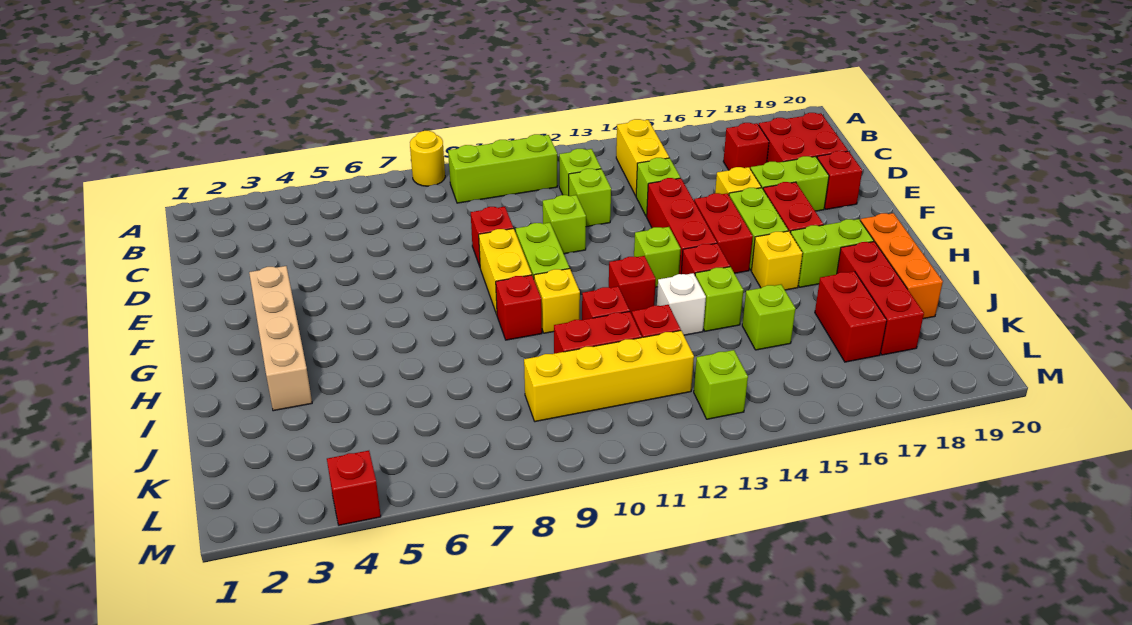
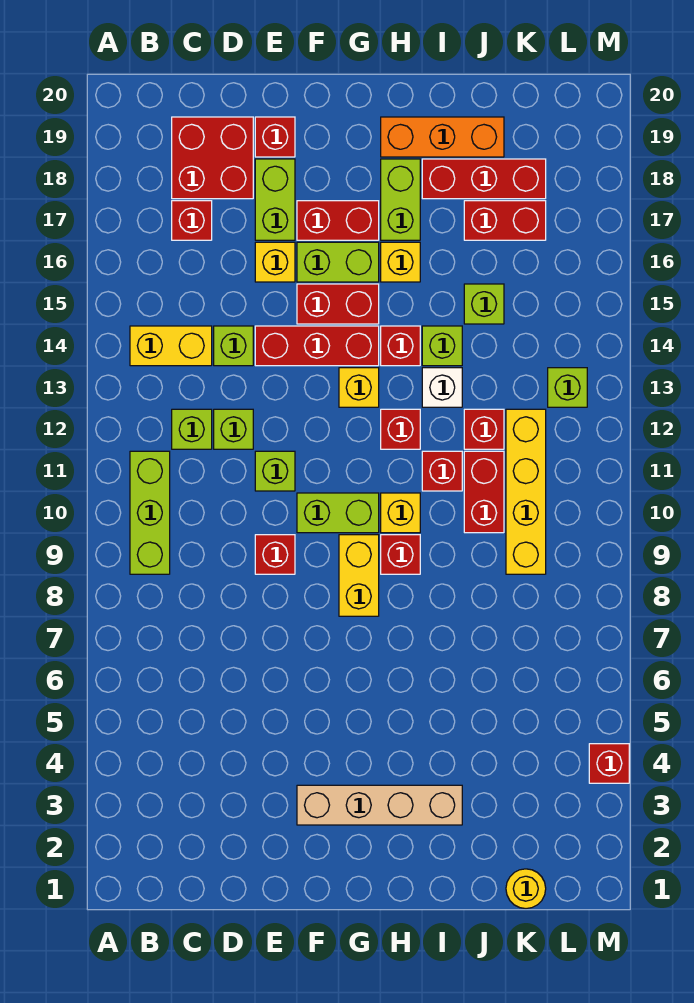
yellow 1x1 round brick [410,131,445,186] -> yellow 1x1 round brick moved to [506,869,546,909]
yellow 1x2 brick [479,229,532,314] -> yellow 1x2 brick turned to [339,535,379,616]
lime 1x1 brick [634,227,681,287] -> yellow 1x1 brick [339,368,379,407]

